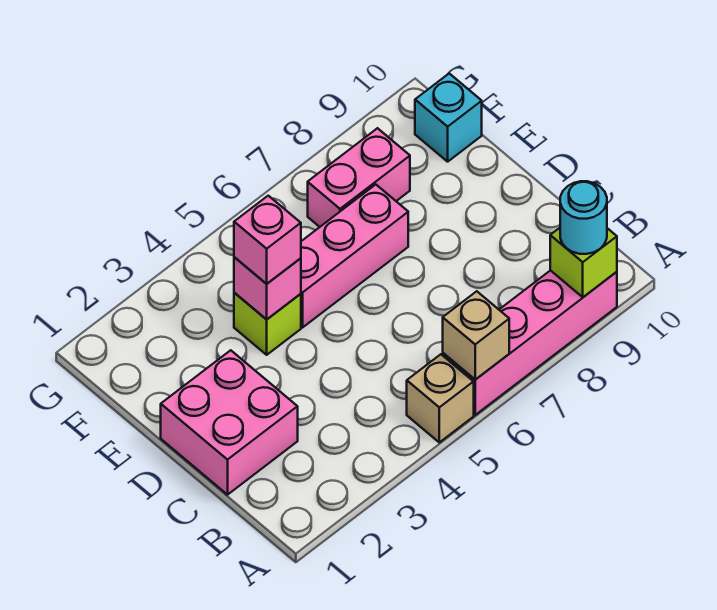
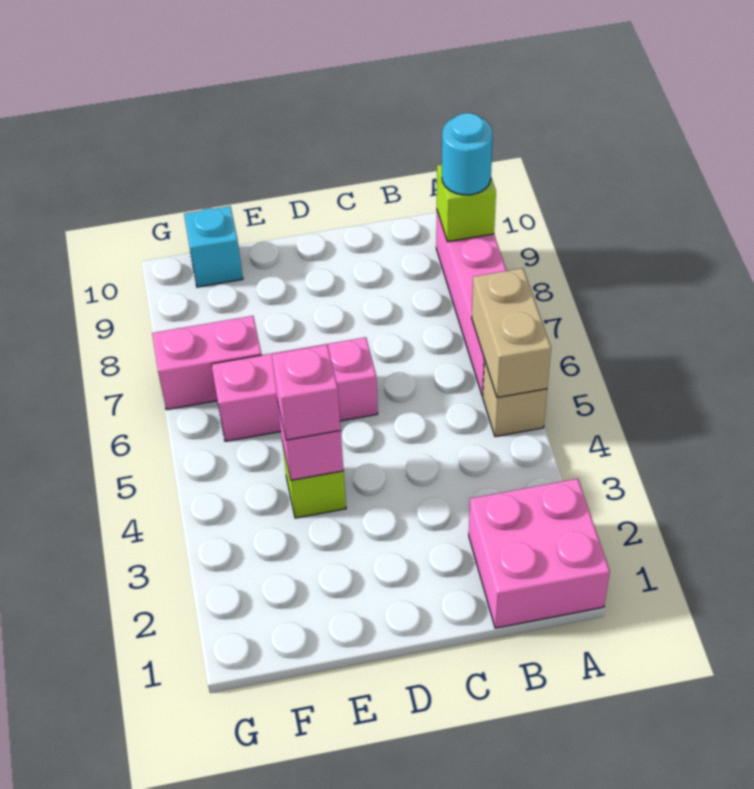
tan 1x1 brick [443,291,509,380] -> tan 1x2 brick [472,268,551,398]
pink 2x2 brick [161,350,298,495] -> pink 2x2 brick moved to [469,479,610,628]
pink 1x3 brick [301,185,408,327] -> pink 1x3 brick turned to [212,337,378,441]
pink 1x2 brick [308,128,410,227] -> pink 1x2 brick turned to [152,316,261,410]

